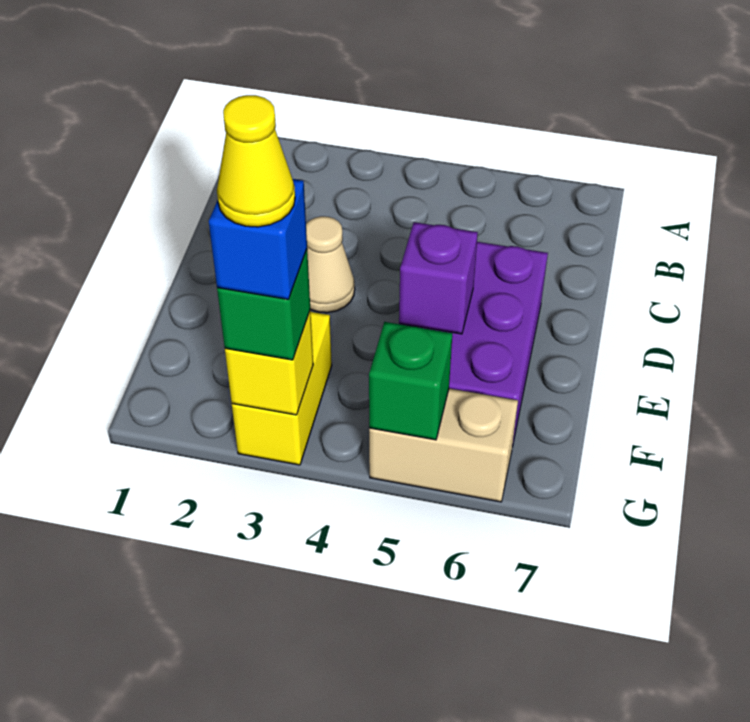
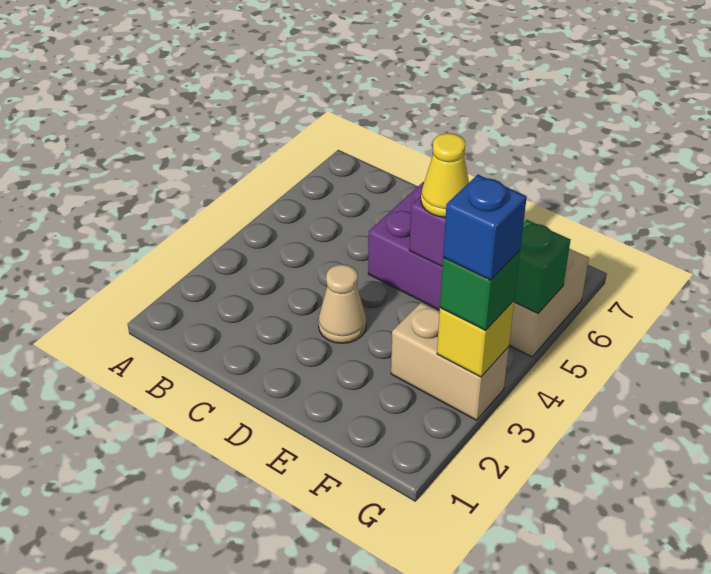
yellow 1x2 brick [232,312,332,465] -> tan 1x2 brick [391,302,509,420]
yellow 1x1 cone [217,95,295,227] -> yellow 1x1 cone moved to [421,133,469,217]

